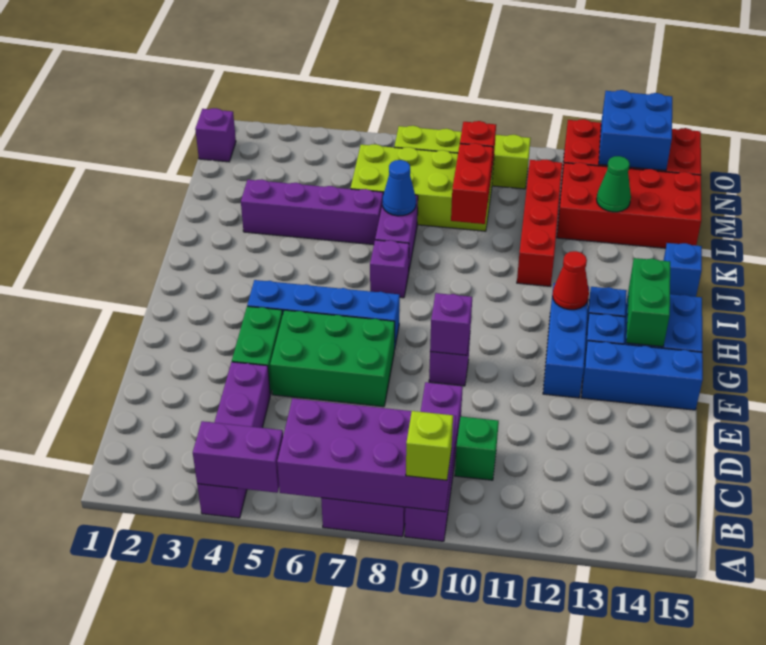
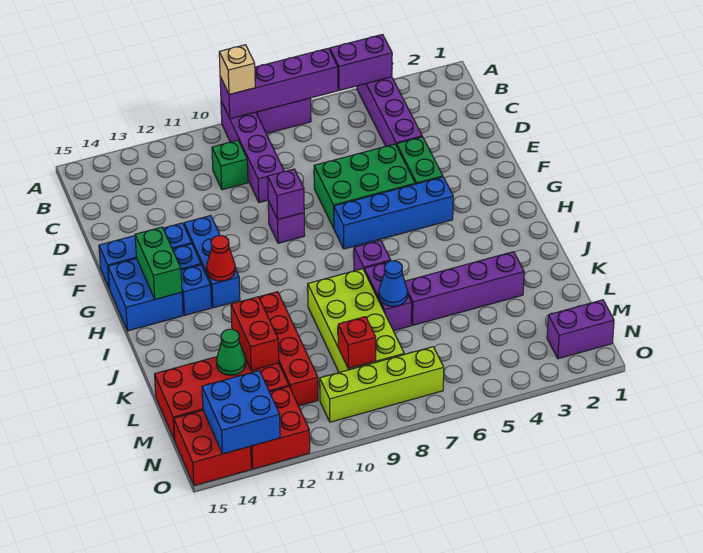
purple 2x4 brick [277,398,456,512] -> purple 1x4 brick [220,49,338,119]
lime 1x1 brick [406,411,453,480] -> tan 1x1 brick [219,45,255,94]
blue 1x1 brick [663,243,702,297] -> none
red 1x2 brick [451,143,493,224] -> red 1x2 brick moved to [231,297,279,370]
lime 2x4 brick [351,144,494,231] -> lime 2x4 brick turned to [307,269,404,372]
purple 1x1 brick [195,108,236,162] -> purple 1x2 brick [547,300,614,359]

